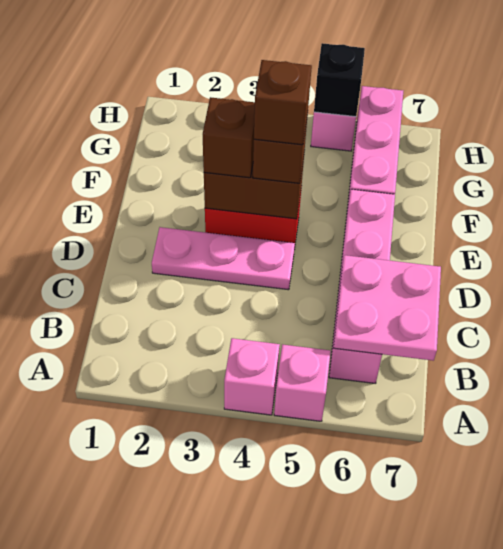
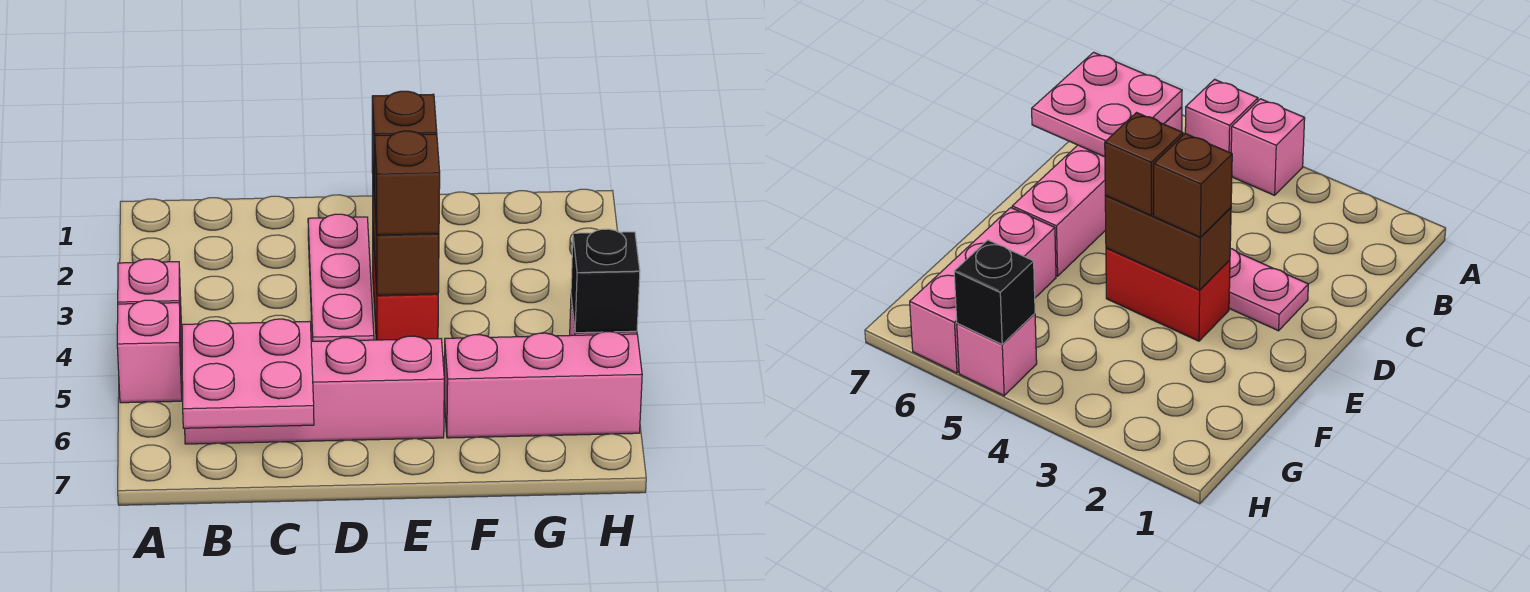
brown 1x1 brick [254,60,312,145] -> none

